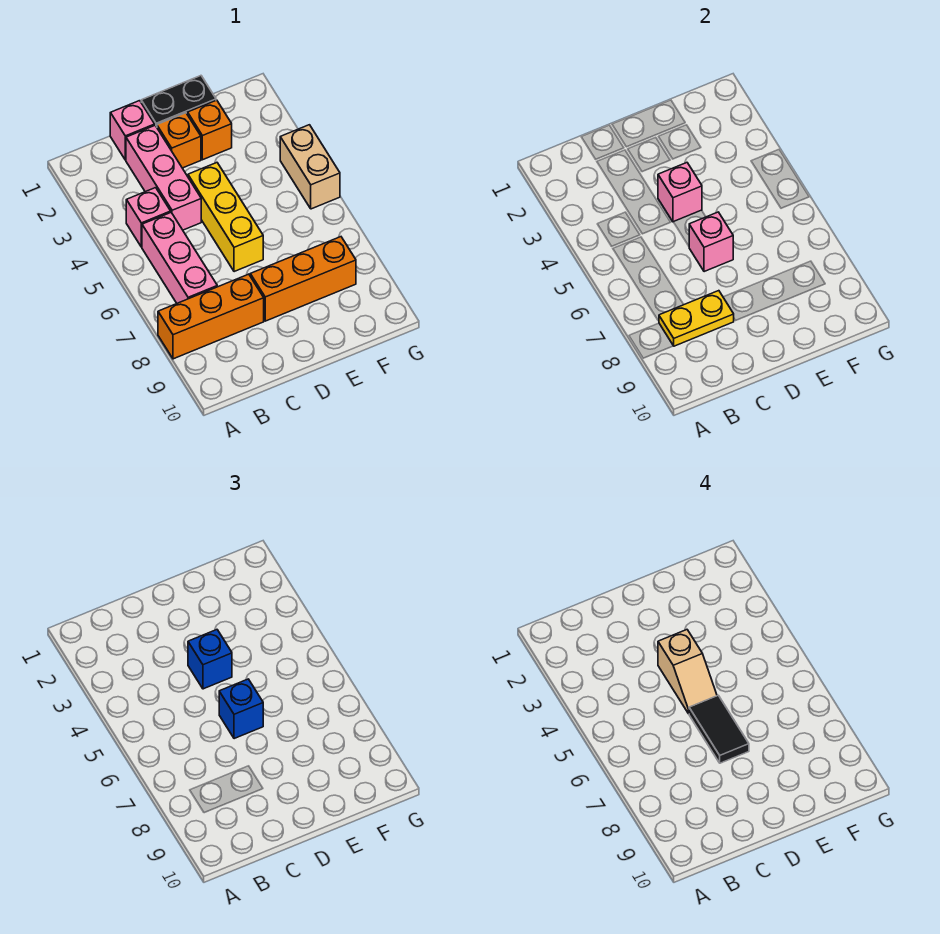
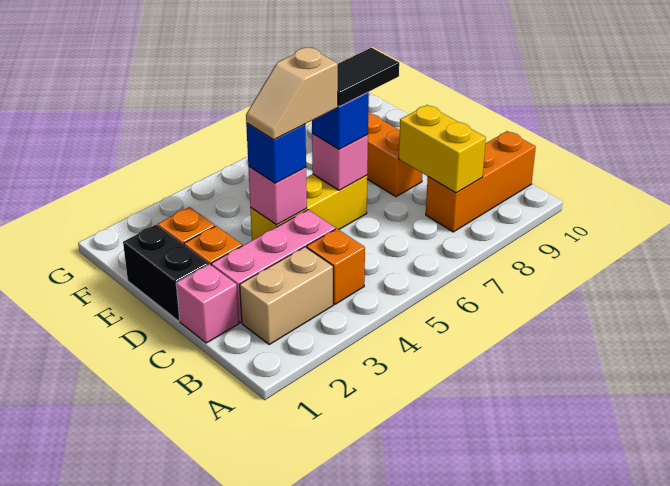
orange 1x3 brick [158,274,264,359] -> orange 1x3 brick turned to [426,131,536,232]
pink 1x1 brick [126,188,171,247] -> orange 1x1 brick [307,229,365,304]
pink 1x3 brick [142,213,217,303] -> none
yellow 1x2 plate [659,291,734,346] -> yellow 1x2 brick [399,105,486,193]
tan 1x2 slope [658,630,717,714] -> tan 1x2 slope turned to [246,48,338,140]
tan 1x2 brick [280,125,340,209] -> tan 1x2 brick moved to [240,247,333,344]

